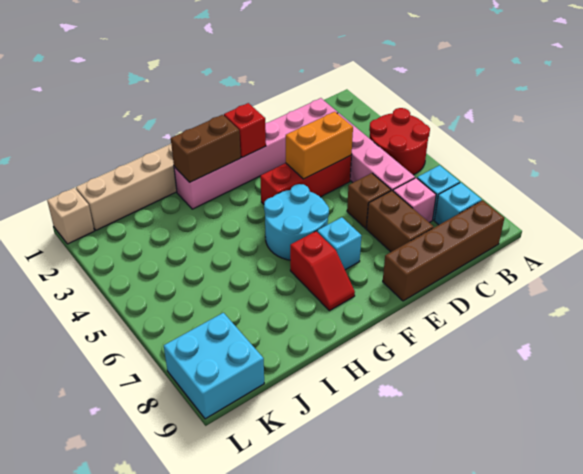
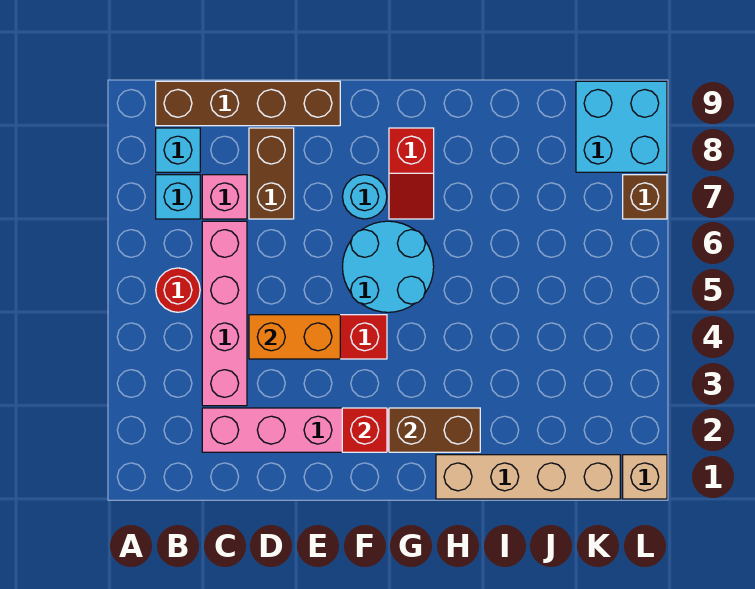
red 2x2 round brick [369,108,430,175] -> red 1x1 round brick [156,268,200,312]
brown 1x1 brick [347,173,391,228] -> brown 1x1 brick moved to [623,175,667,219]
cyan 1x1 brick [317,217,361,270] -> cyan 1x1 round brick [343,175,387,219]
red 1x2 slope [290,231,355,311] -> red 1x2 slope turned to [389,128,434,219]

